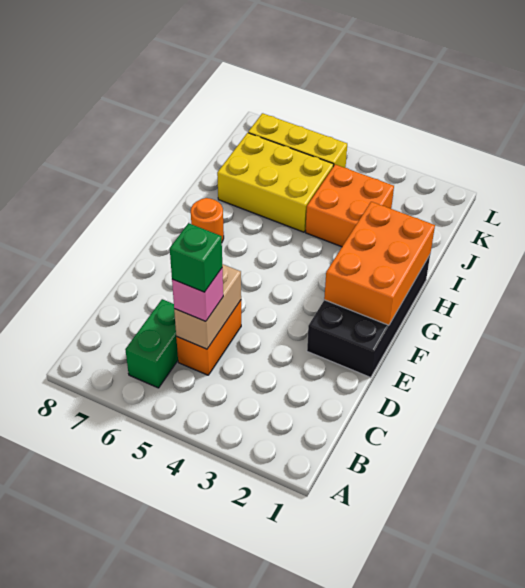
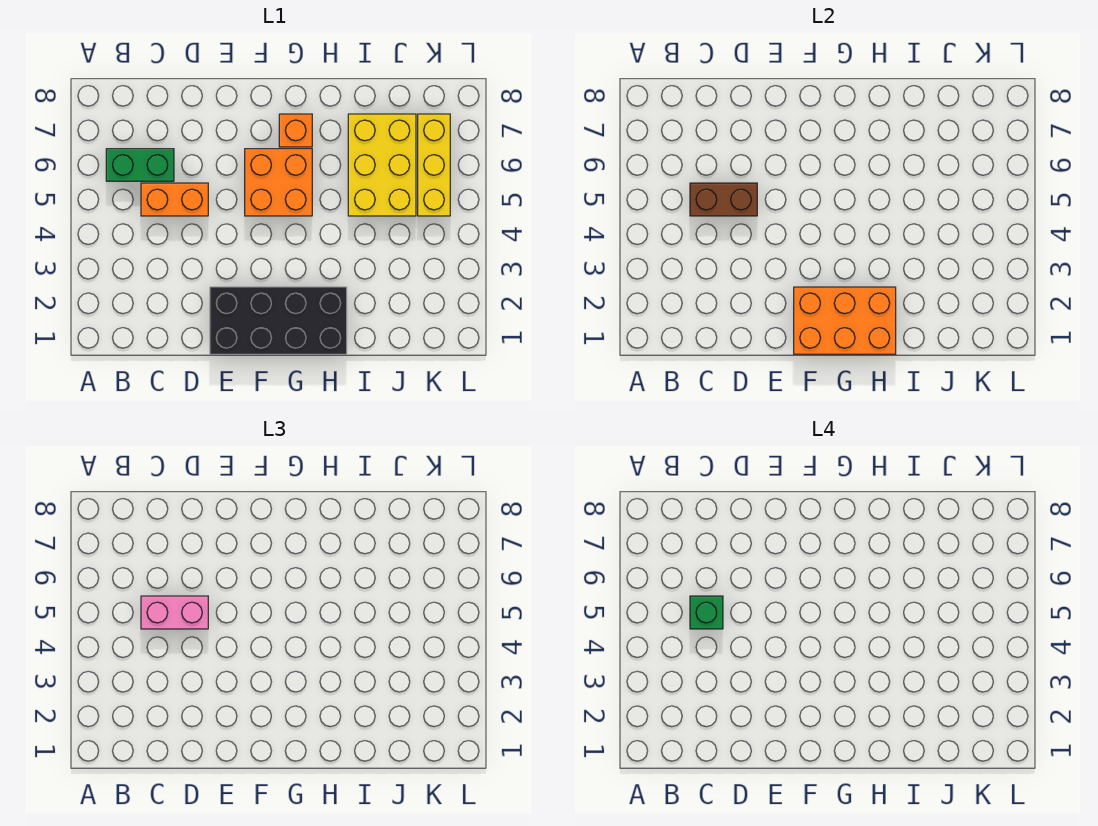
tan 1x2 brick [174,264,241,349] -> brown 1x2 brick [690,183,757,216]
pink 1x1 brick [172,268,223,321] -> pink 1x2 brick [141,596,208,629]
orange 1x1 round brick [191,198,224,242] -> orange 1x1 brick [279,114,312,147]
orange 2x2 brick [306,164,394,247] -> orange 2x2 brick moved to [245,149,312,216]

